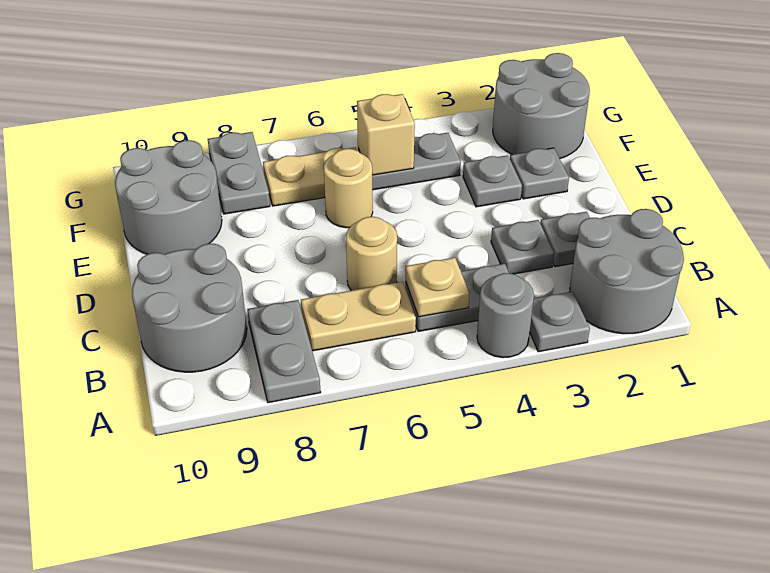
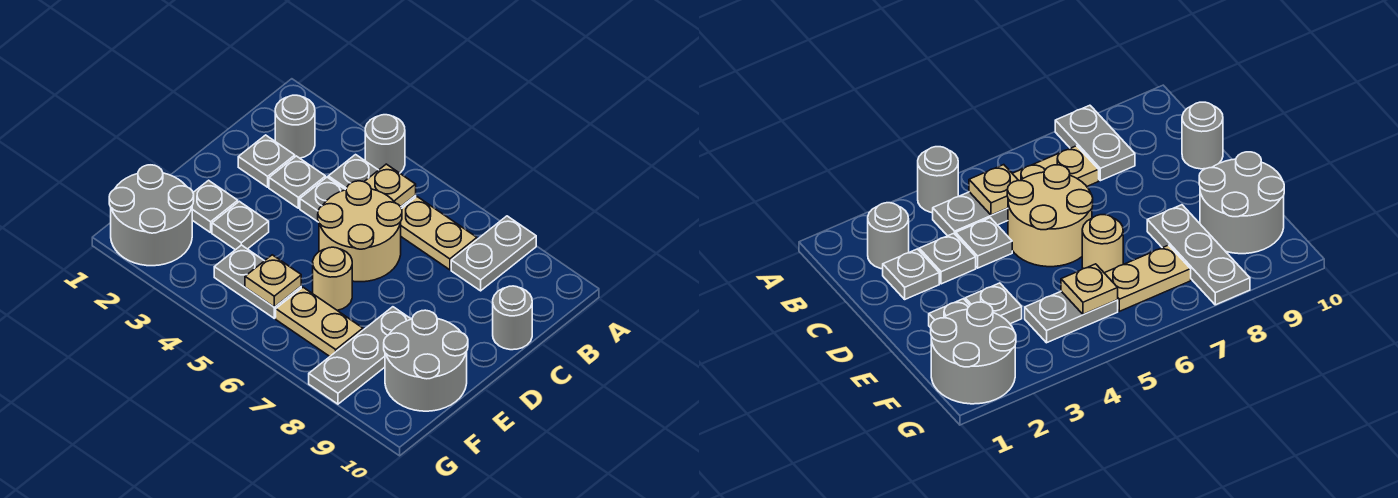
grey 2x2 round brick [570,209,684,334] -> grey 1x1 round brick [275,95,315,158]
grey 1x1 plate [530,292,590,352] -> grey 1x1 plate moved to [300,177,345,222]
grey 2x2 round brick [132,244,247,372] -> grey 1x1 round brick [493,286,532,350]
tan 1x1 round brick [346,217,397,291] -> tan 2x2 round brick [318,181,402,282]
tan 1x1 brick [357,94,415,175] -> tan 1x1 plate [245,255,301,307]
grey 1x2 plate [208,132,270,214] -> grey 1x3 plate [309,307,411,404]

